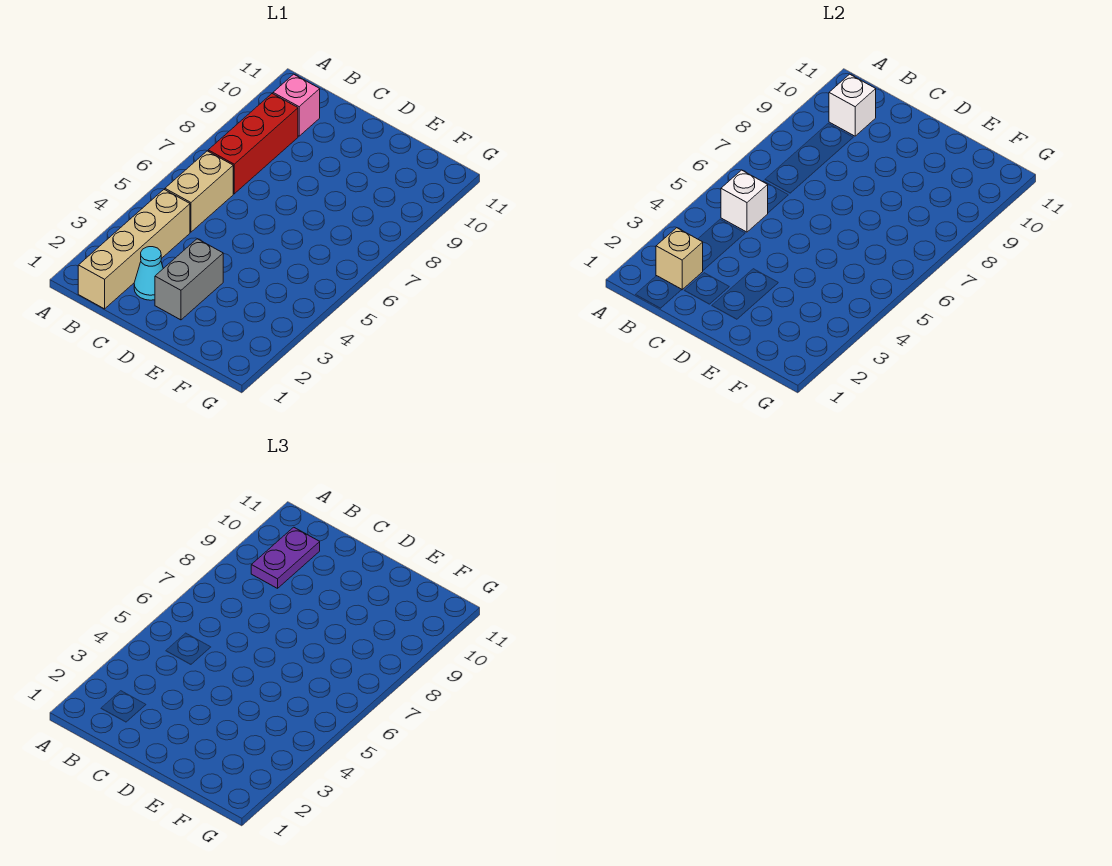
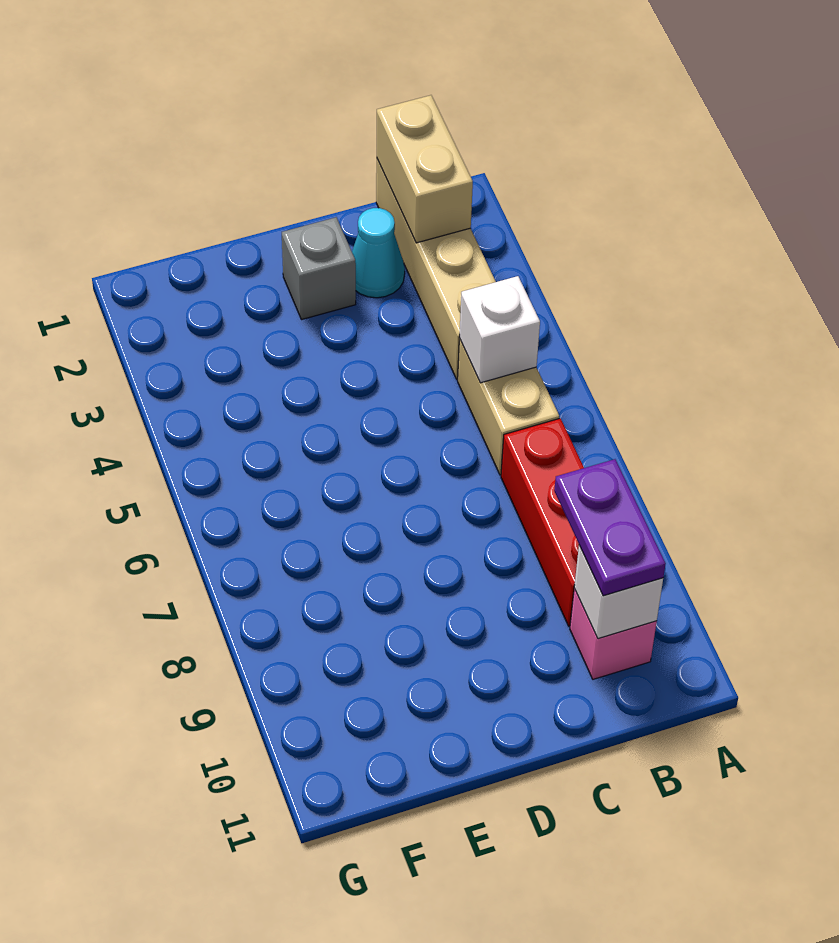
tan 1x1 brick [656,228,703,290] -> tan 1x2 brick [377,95,473,243]
grey 1x2 brick [155,239,223,320] -> grey 1x1 brick [282,217,356,320]

